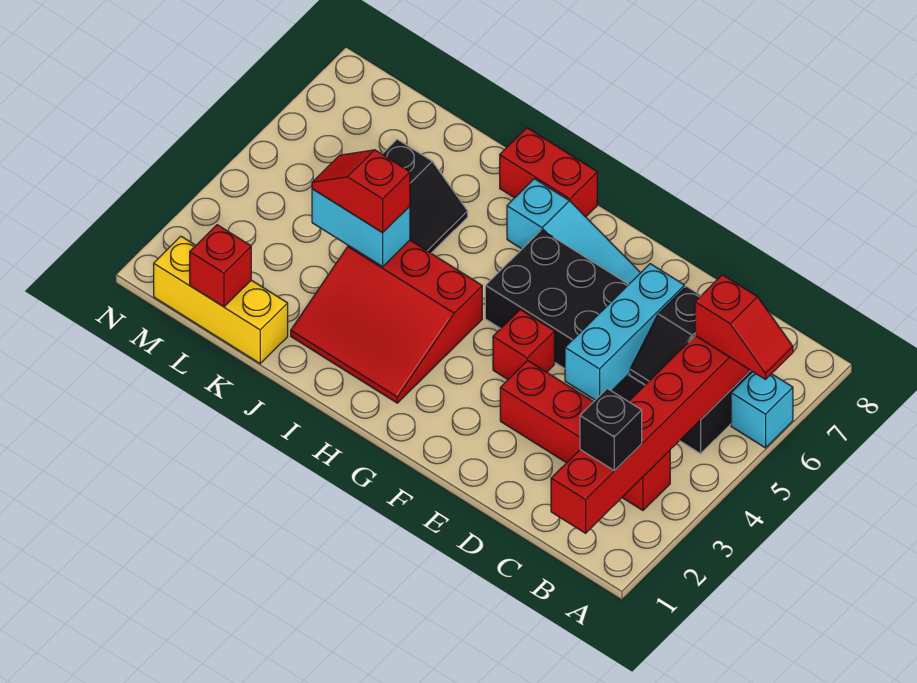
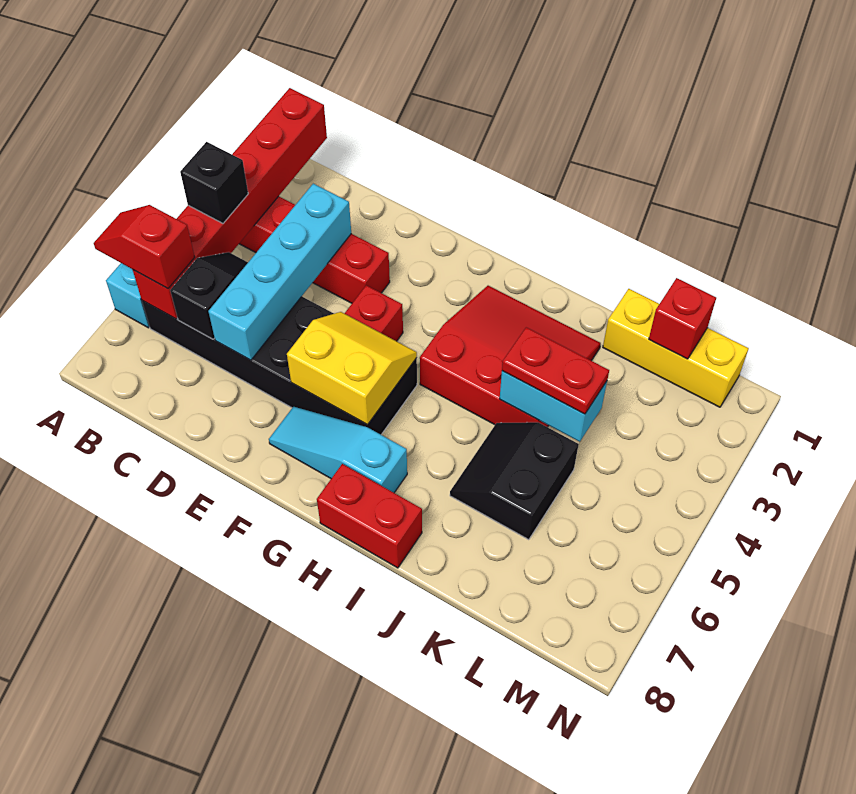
black 1x1 brick [580,389,642,471] -> black 1x1 brick moved to [180,142,248,223]
cyan 1x3 brick [565,264,684,400] -> cyan 1x4 brick [208,184,351,360]
none -> yellow 2x2 slope [287,312,417,425]
red 1x2 slope [312,150,410,233] -> red 1x2 plate [502,327,609,414]

